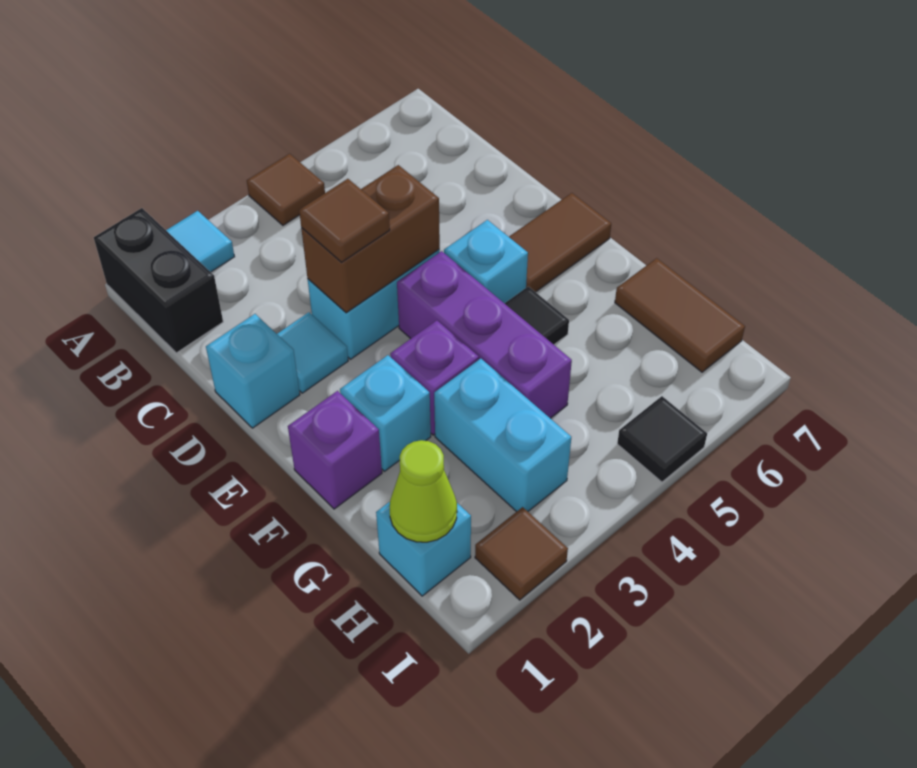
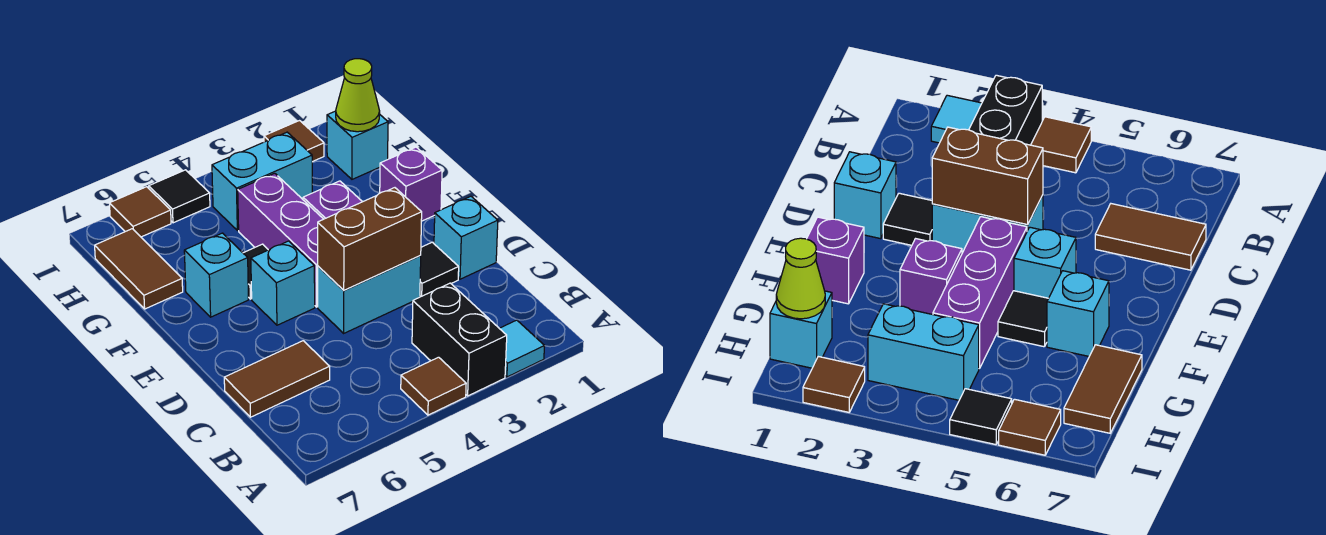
black 1x2 brick [94,208,223,353] -> black 1x2 brick moved to [412,283,507,396]
cyan 1x1 tile [277,312,348,393] -> black 1x1 tile [420,242,459,296]
brown 1x1 tile [299,179,390,262] -> brown 1x1 tile moved to [109,187,171,237]
brown 1x2 tile [509,193,611,292] -> brown 1x2 tile moved to [224,341,330,417]
cyan 1x1 brick [340,355,431,471] -> cyan 1x1 brick moved to [184,233,248,317]
cyan 1x2 brick [434,359,571,512] -> cyan 1x2 brick turned to [212,132,312,230]

